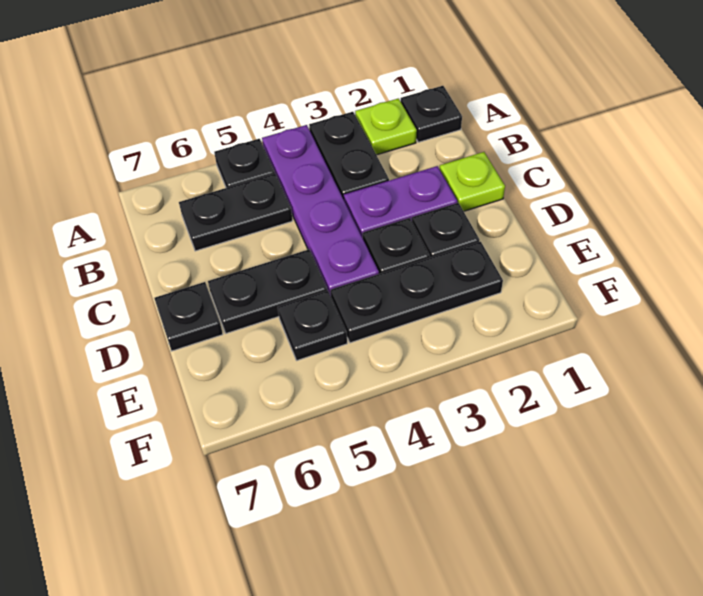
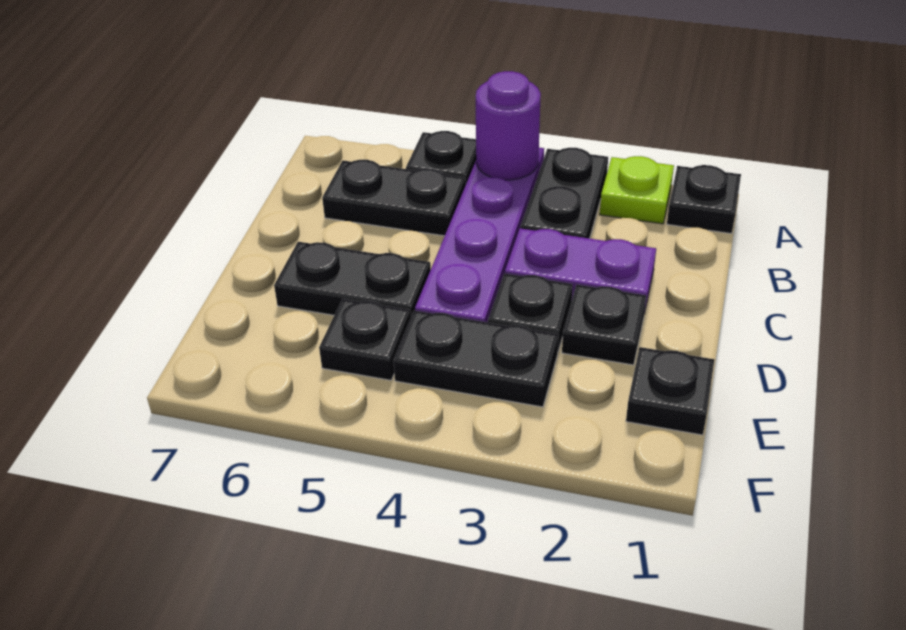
none -> purple 1x1 round brick [476,71,541,180]
lime 1x1 plate [439,152,505,211] -> none
black 1x1 plate [154,282,223,351] -> black 1x1 plate moved to [626,347,714,435]
black 1x3 plate [331,242,503,343] -> black 1x2 plate [393,310,559,407]

